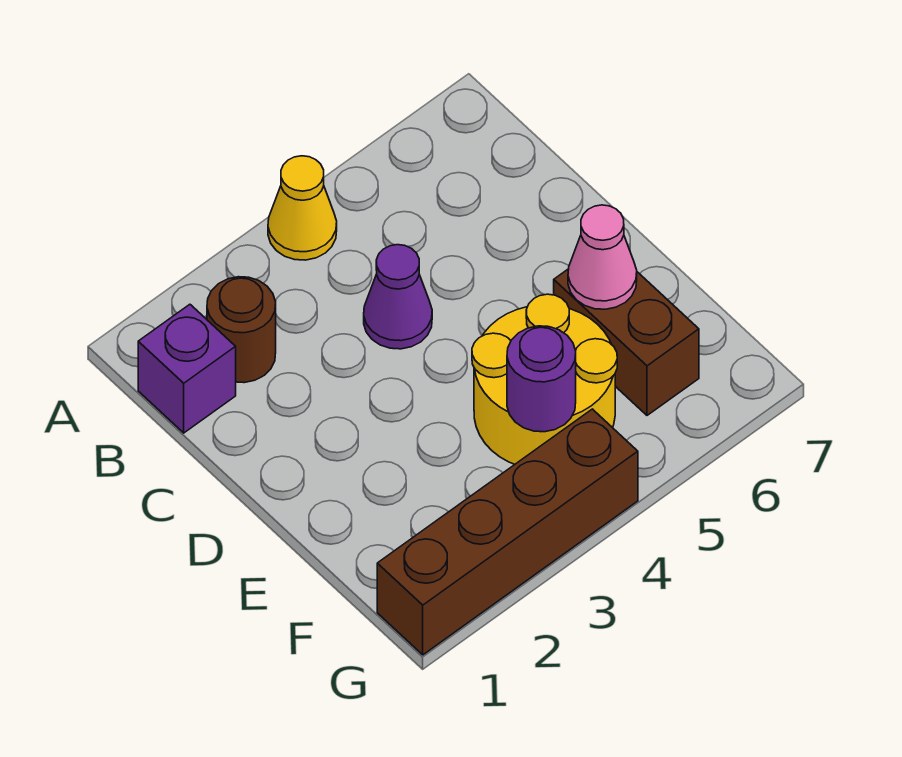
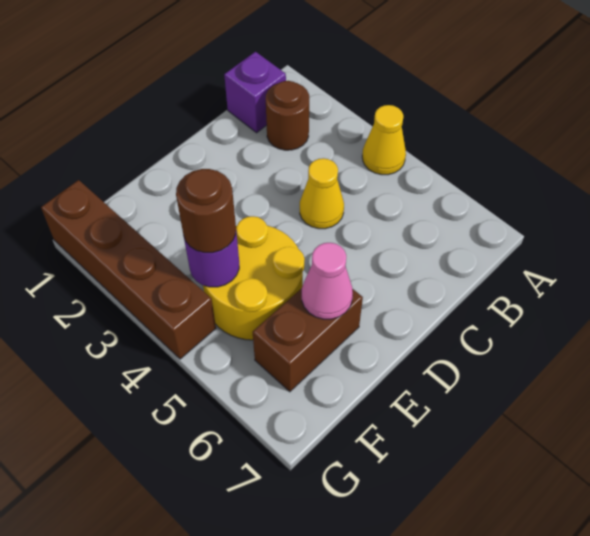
purple 1x1 cone [364,245,432,349] -> yellow 1x1 cone [300,158,344,229]
none -> brown 1x1 round brick [176,169,236,253]

